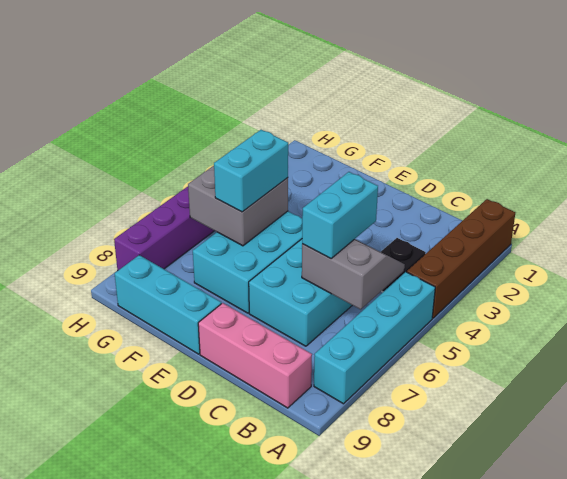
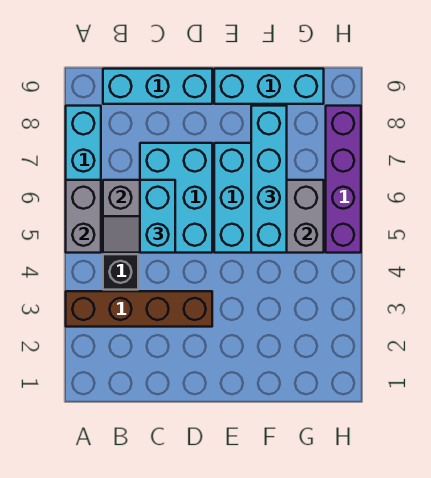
brown 1x4 brick [407,199,515,318] -> brown 1x4 brick turned to [66,291,212,327]
none -> grey 1x2 brick [66,180,101,253]
pink 1x3 brick [198,303,312,408] -> cyan 1x3 brick [103,69,212,104]
cyan 1x2 brick [214,130,288,212] -> cyan 1x4 brick [251,106,287,253]

